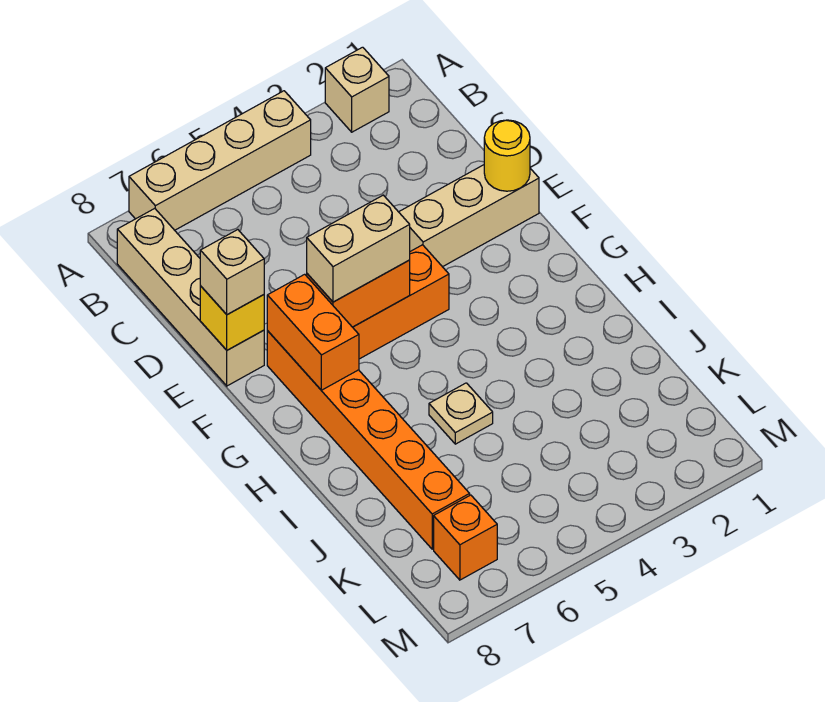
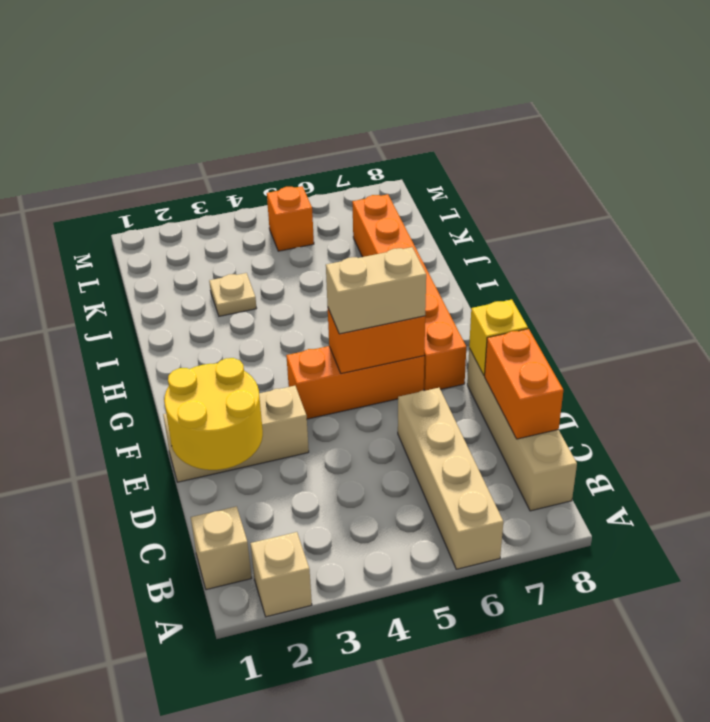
tan 1x4 brick [129,91,311,230] -> tan 1x4 brick turned to [398,388,503,569]
yellow 1x1 round brick [484,120,530,191] -> yellow 2x2 round brick [164,358,263,470]
tan 1x1 brick [200,230,264,315] -> tan 1x1 brick moved to [191,506,252,590]
orange 1x2 brick [267,274,359,390] -> orange 1x2 brick moved to [485,329,563,439]
tan 1x1 plate [429,383,493,444] -> tan 1x1 plate moved to [209,273,257,316]
orange 1x1 brick [434,495,497,580] -> orange 1x1 brick moved to [267,186,314,251]

